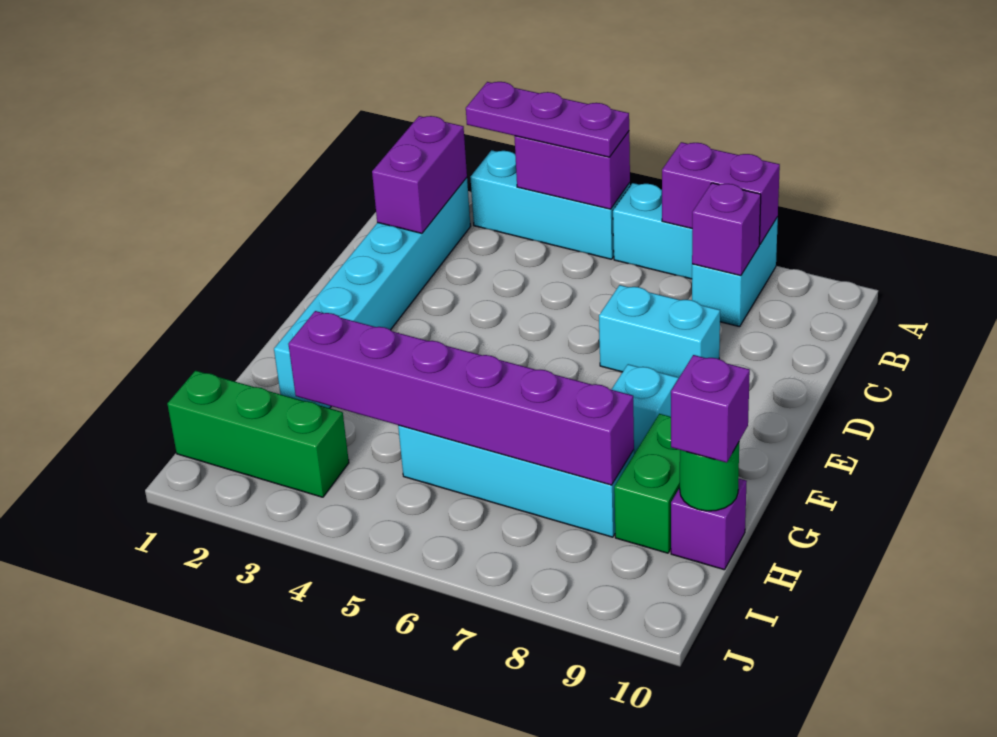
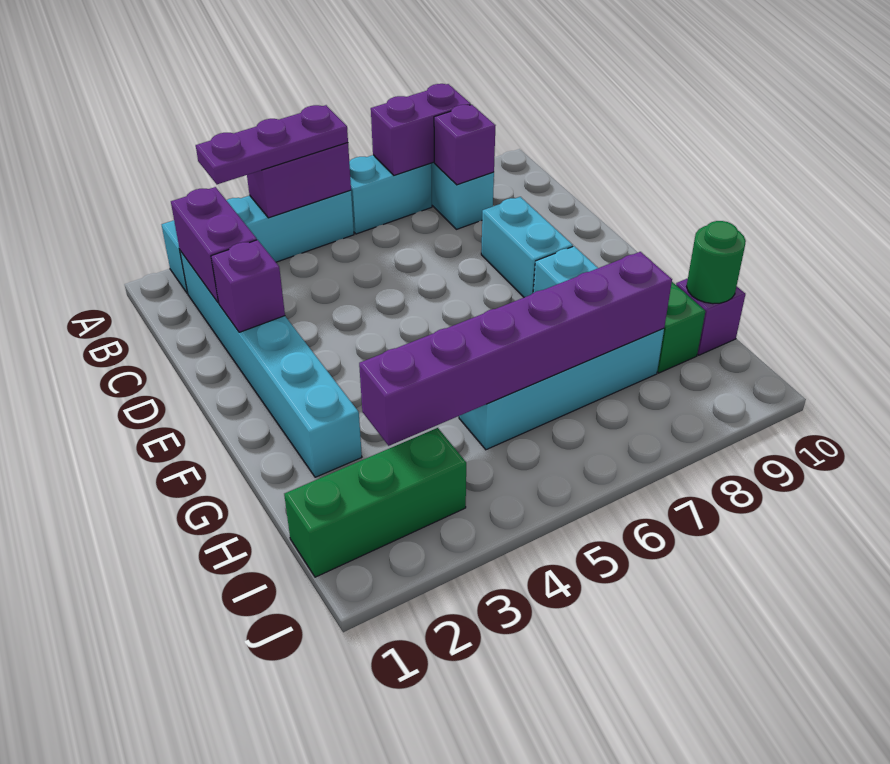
cyan 1x3 brick [470,150,630,259] -> cyan 1x4 brick [162,190,354,293]
cyan 1x2 brick [599,285,720,378] -> cyan 1x2 brick turned to [481,197,573,297]
purple 1x1 brick [671,355,750,463] -> purple 1x1 brick moved to [211,240,285,332]

